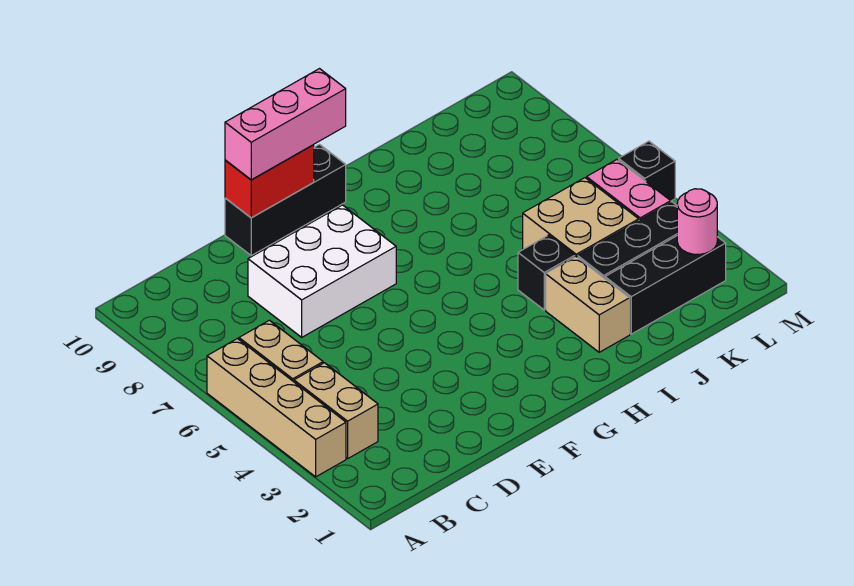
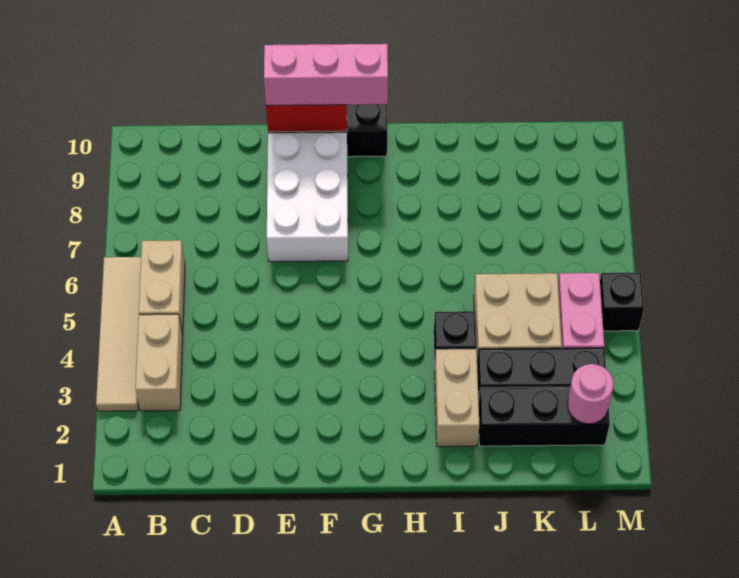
tan 1x4 brick [207,339,346,477] -> tan 1x4 tile [96,257,141,411]
white 2x3 brick [248,205,396,337] -> white 2x3 brick turned to [267,133,348,262]

